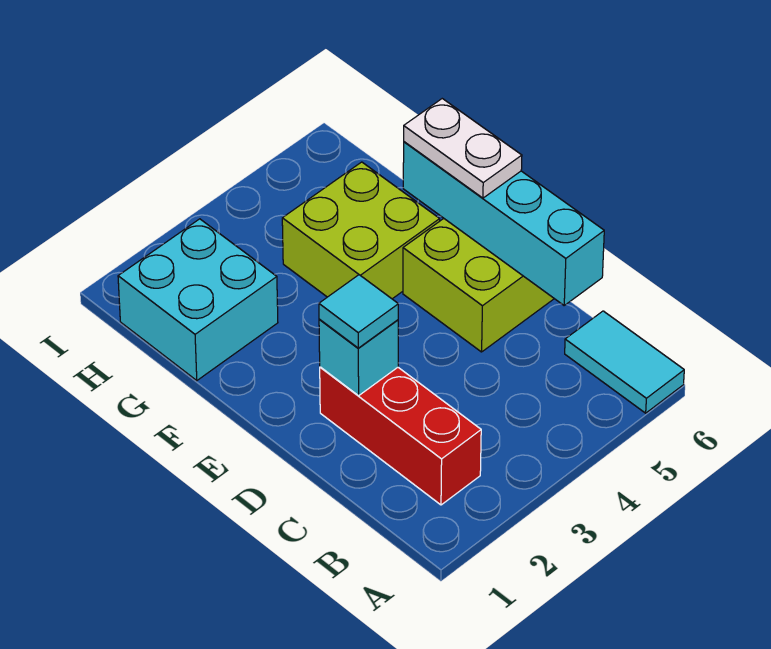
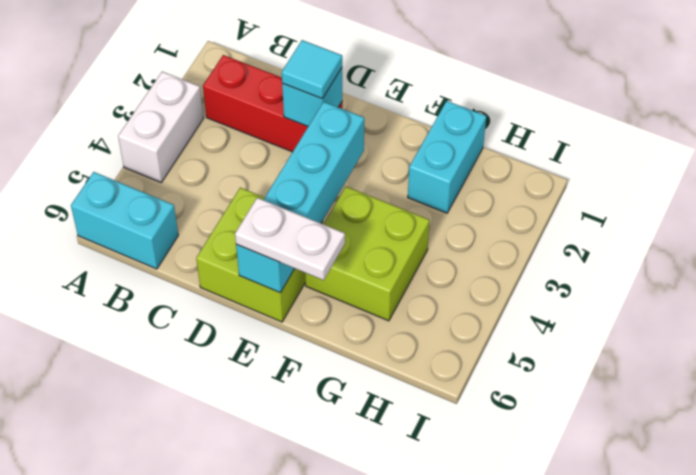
none -> white 1x2 brick [118,72,203,182]
cyan 1x2 tile [565,311,684,413] -> cyan 1x2 brick [71,172,178,269]
cyan 1x4 brick [403,142,604,305] -> cyan 1x4 brick turned to [236,102,364,293]
cyan 2x2 brick [118,219,278,381] -> cyan 1x2 brick [408,101,486,213]

